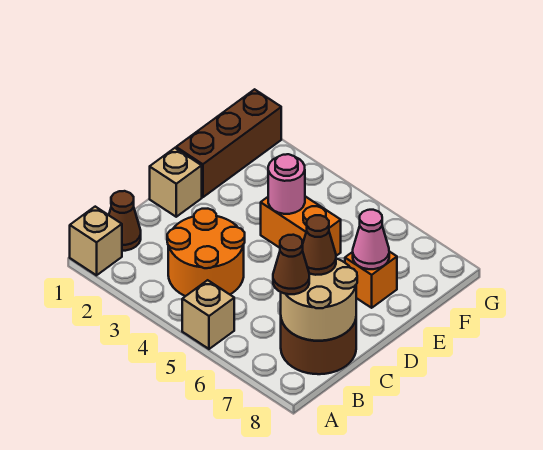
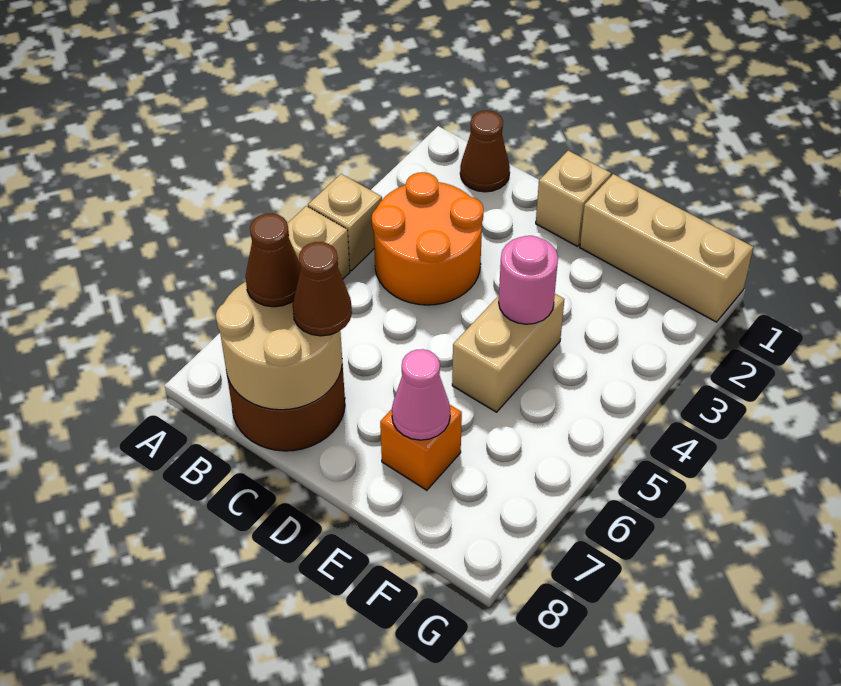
tan 1x1 brick [70,207,122,275] -> tan 1x1 brick moved to [308,174,382,271]
brown 1x3 brick [176,89,281,197] -> tan 1x3 brick [580,174,753,322]
orange 1x2 brick [261,196,341,256] -> tan 1x2 brick [452,294,564,412]

